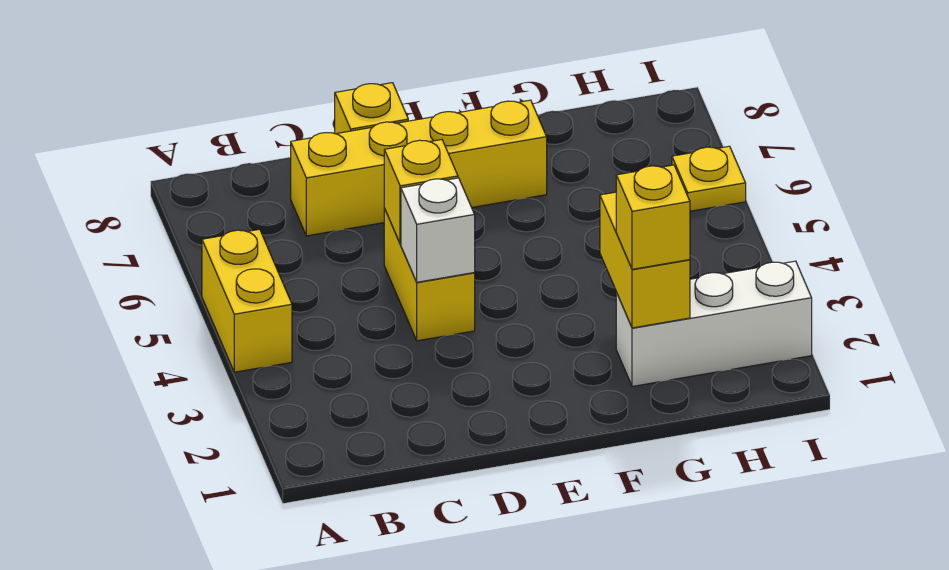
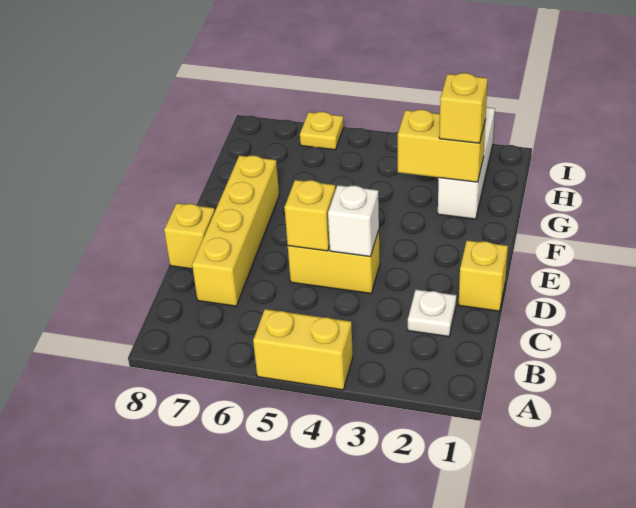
none -> white 1x1 plate [408,290,457,337]
none -> yellow 1x1 brick [459,240,508,311]

